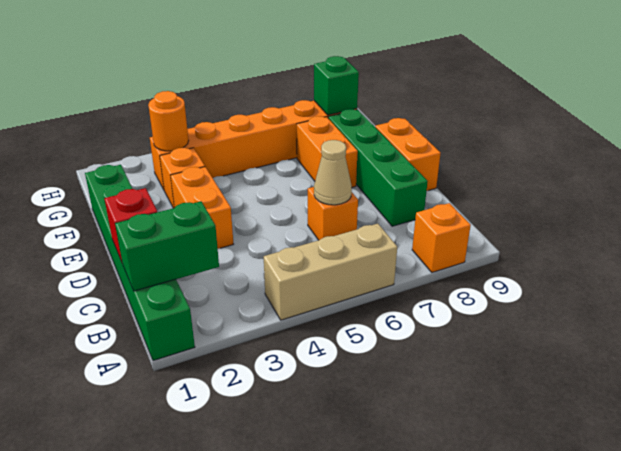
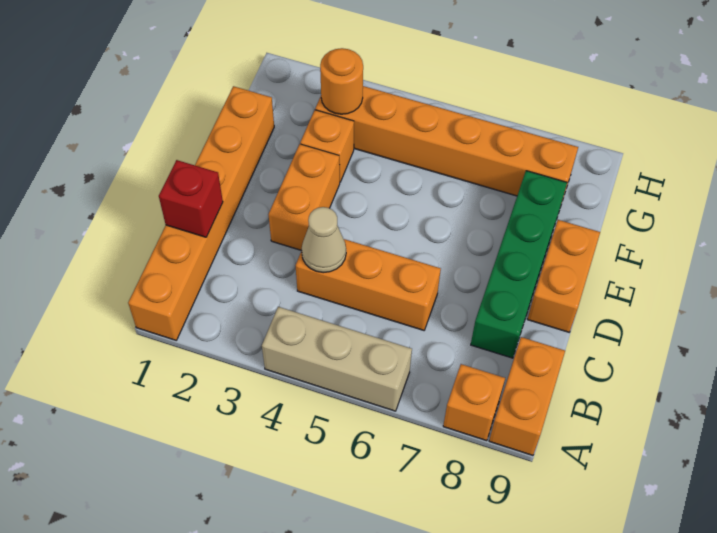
green 1x6 brick [85,165,195,361] -> orange 1x6 brick [128,86,274,340]
green 1x2 brick [115,201,219,291] -> none
orange 1x1 brick [308,187,358,240] -> orange 1x3 brick [296,239,441,330]
tan 1x1 cone [314,140,352,205] -> tan 1x1 cone moved to [302,207,346,273]
orange 1x2 brick [297,116,358,187] -> orange 1x2 brick moved to [489,337,565,455]
green 1x1 brick [314,56,359,115] -> none

